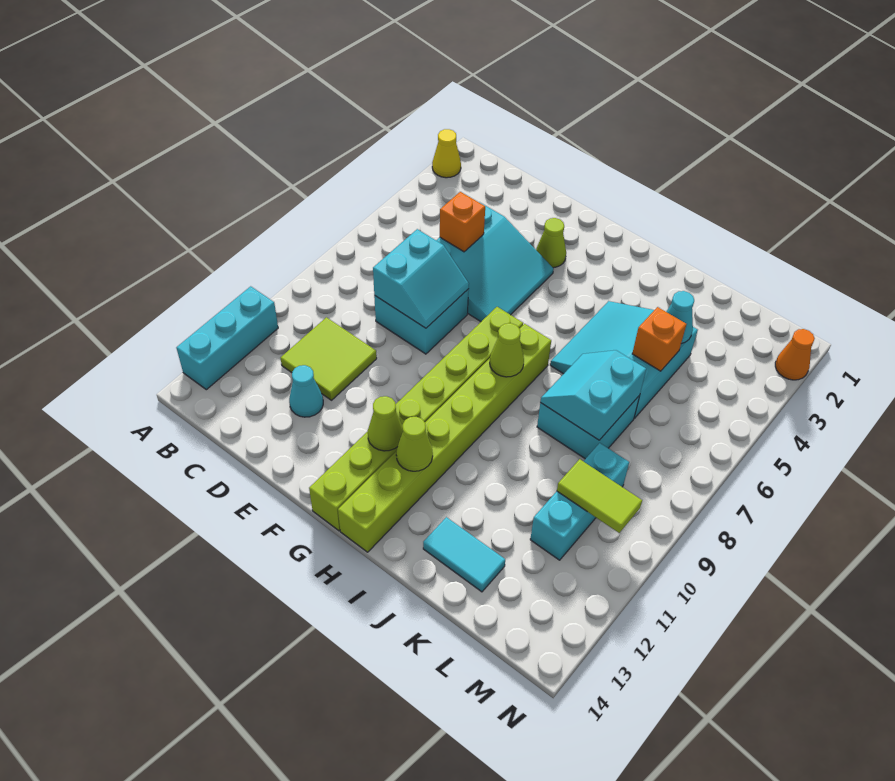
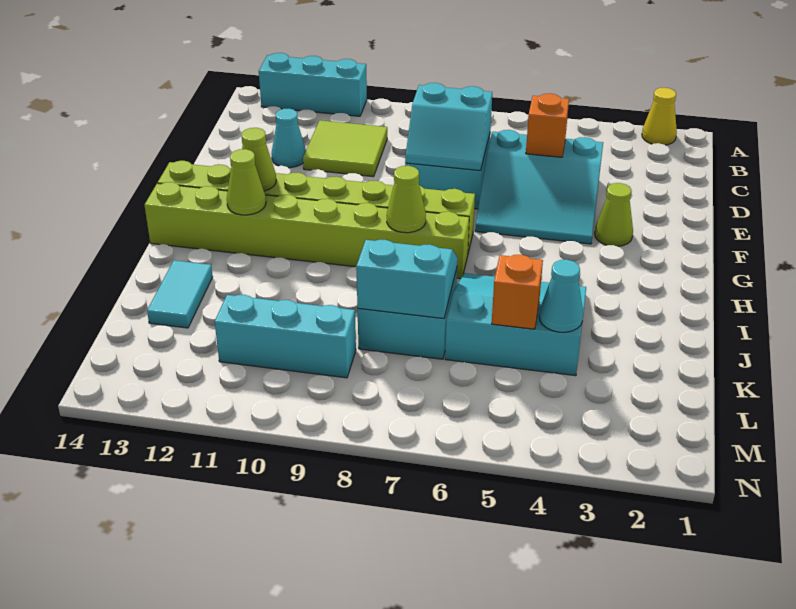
lime 1x2 tile [557,459,642,533] -> none
orange 1x1 cone [775,329,815,380] -> none

